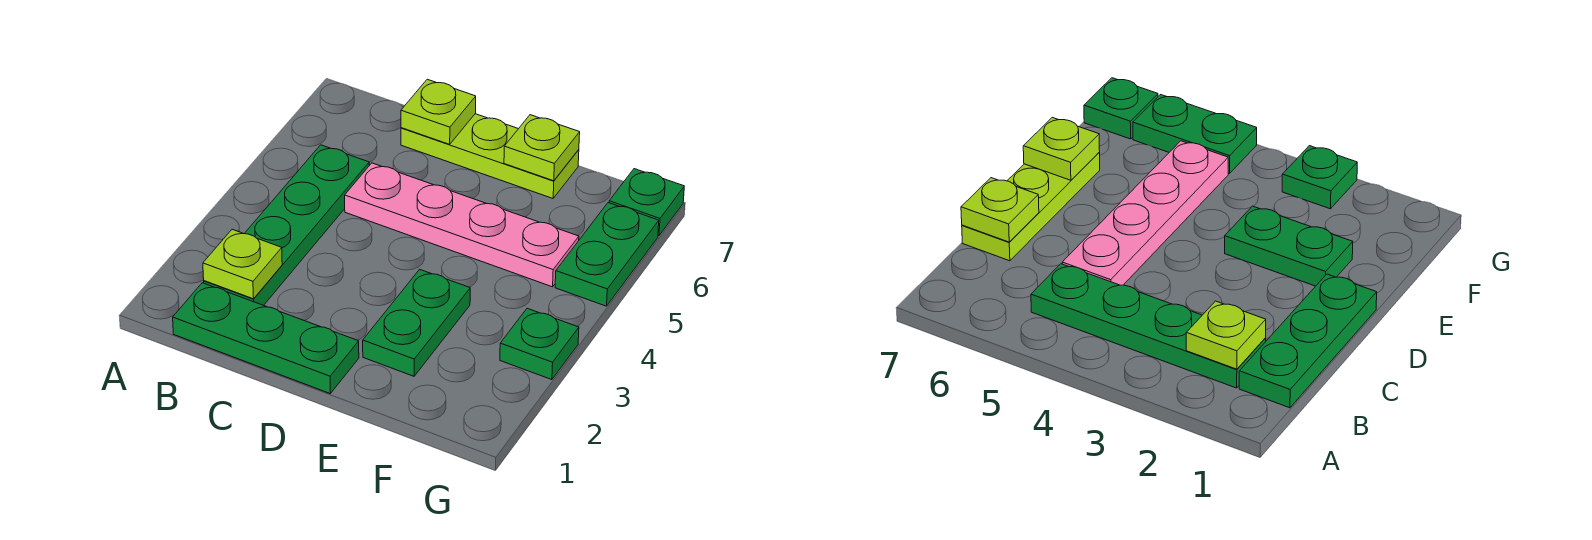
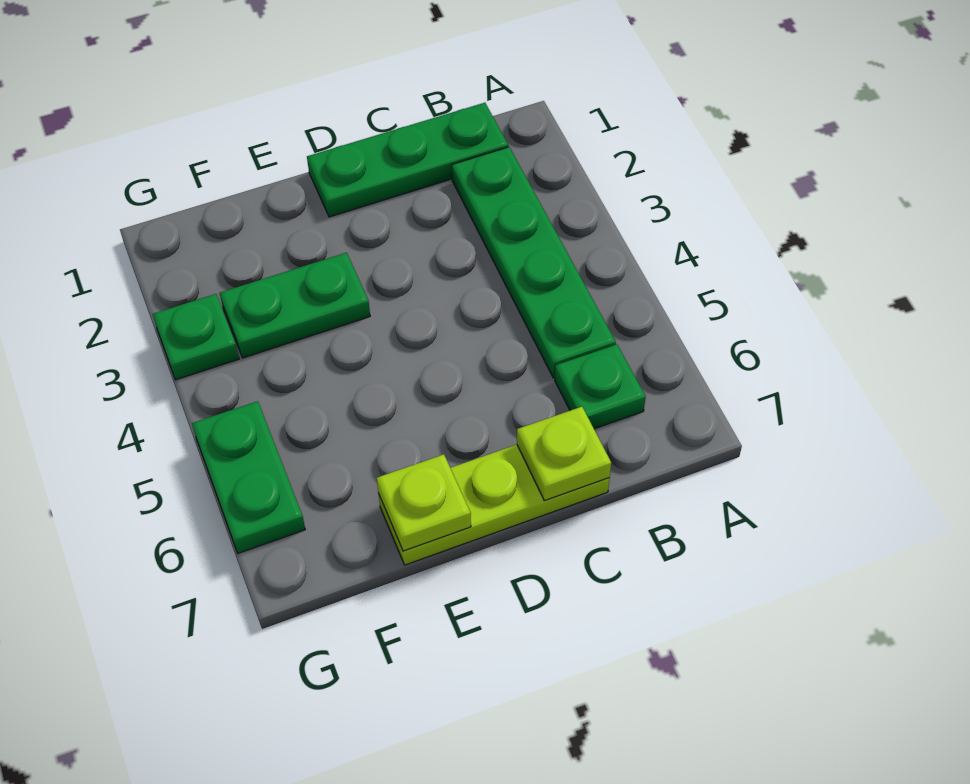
lime 1x1 plate [203,229,282,299] -> none
pink 1x4 plate [345,163,579,287] -> none
green 1x2 plate [363,269,470,376] -> green 1x2 plate turned to [220,253,370,358]
green 1x1 plate [609,169,684,236] -> green 1x1 plate moved to [555,344,646,429]

